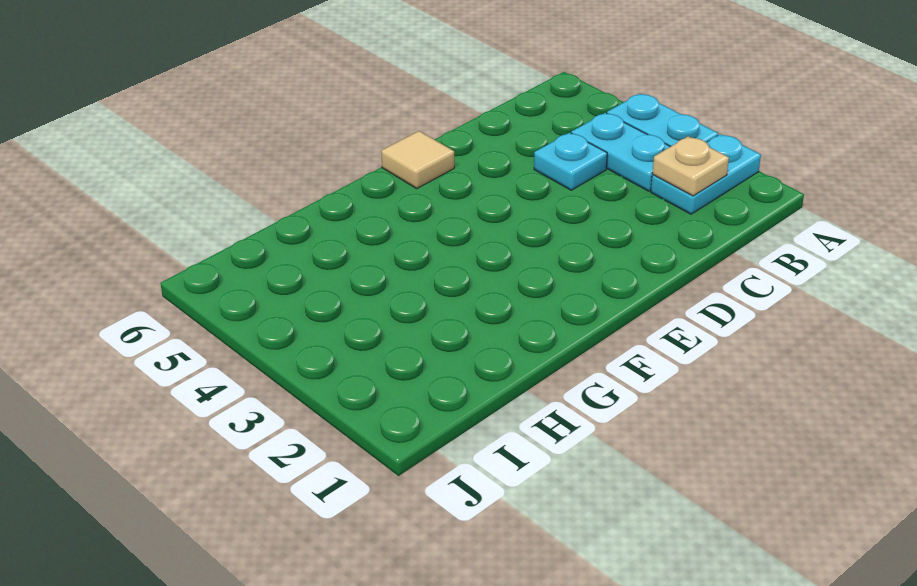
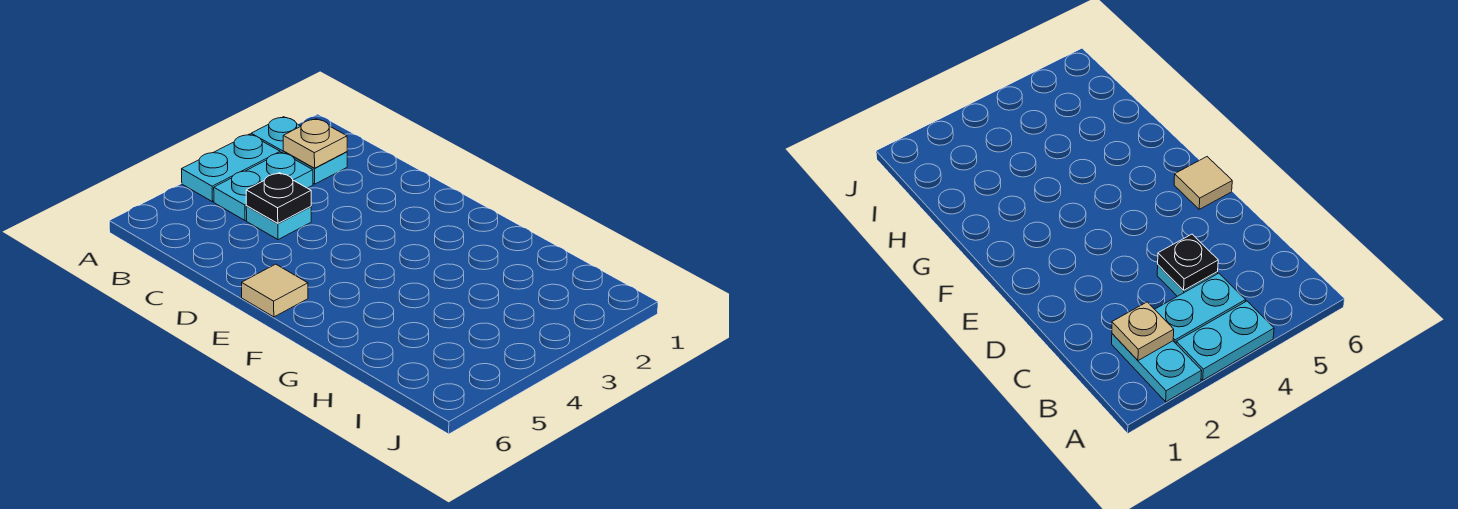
none -> black 1x1 plate [246,173,311,223]

